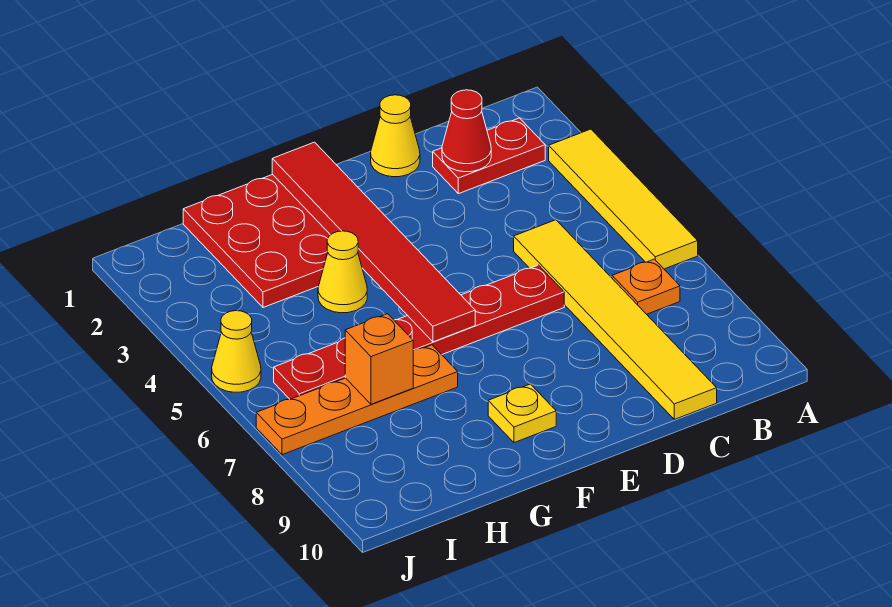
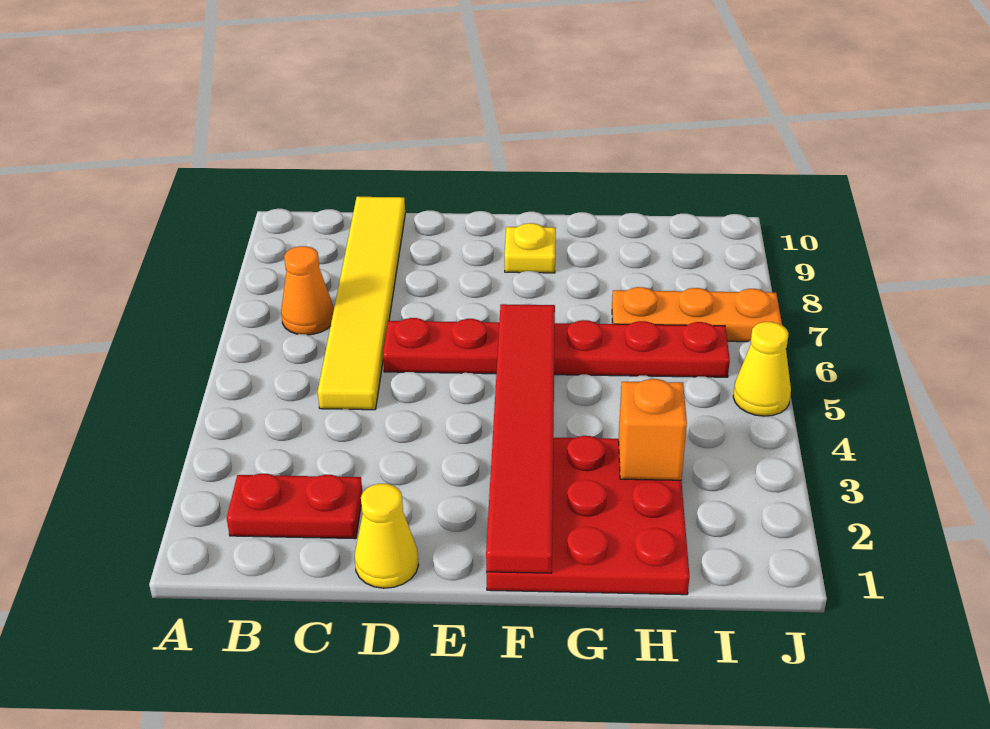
yellow 1x4 tile [549,129,698,269] -> none
orange 1x1 plate [612,259,680,314] -> orange 1x1 cone [281,246,334,335]
red 1x1 cone [442,90,491,172] -> none
yellow 1x1 cone [318,231,367,313] -> none
orange 1x4 plate [256,345,458,455] -> orange 1x3 plate [612,287,782,342]
orange 1x1 brick [345,314,413,404] -> orange 1x1 brick moved to [619,379,687,480]

